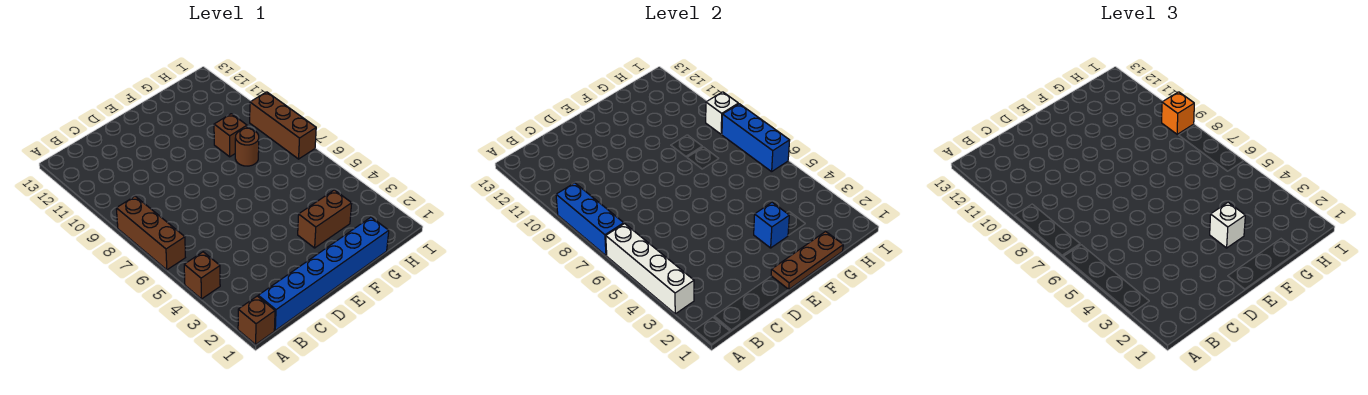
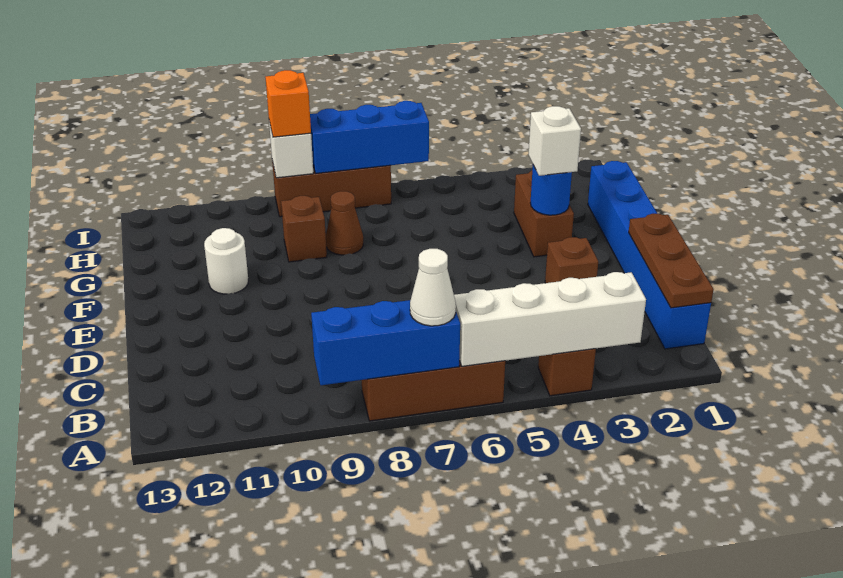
brown 1x1 brick [238,296,275,344] -> brown 1x1 brick moved to [545,237,598,283]
none -> white 1x1 cone [410,249,456,326]
brown 1x3 plate [771,231,843,290] -> brown 1x3 plate moved to [629,214,714,308]
blue 1x1 brick [754,202,789,248] -> blue 1x1 round brick [530,165,572,215]
none -> white 1x1 round brick [204,228,248,294]
brown 1x1 round brick [235,128,259,166] -> brown 1x1 cone [326,191,363,255]

